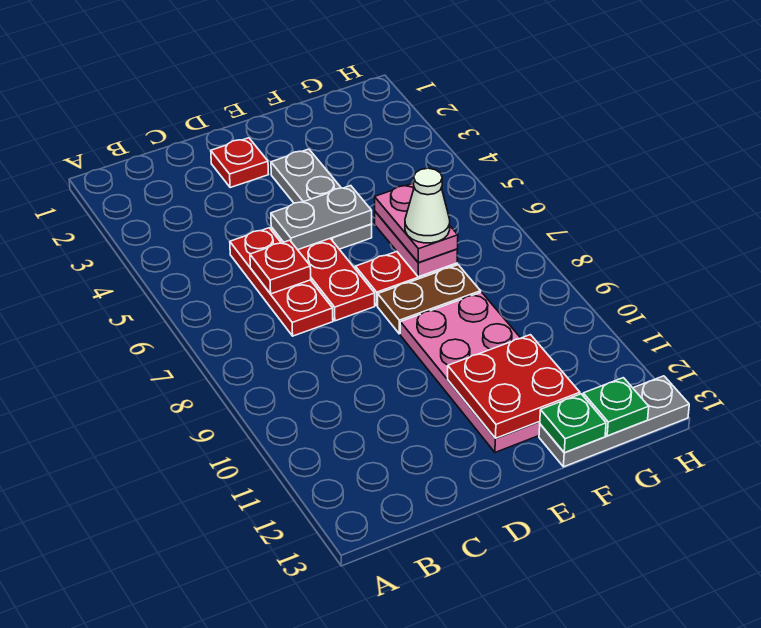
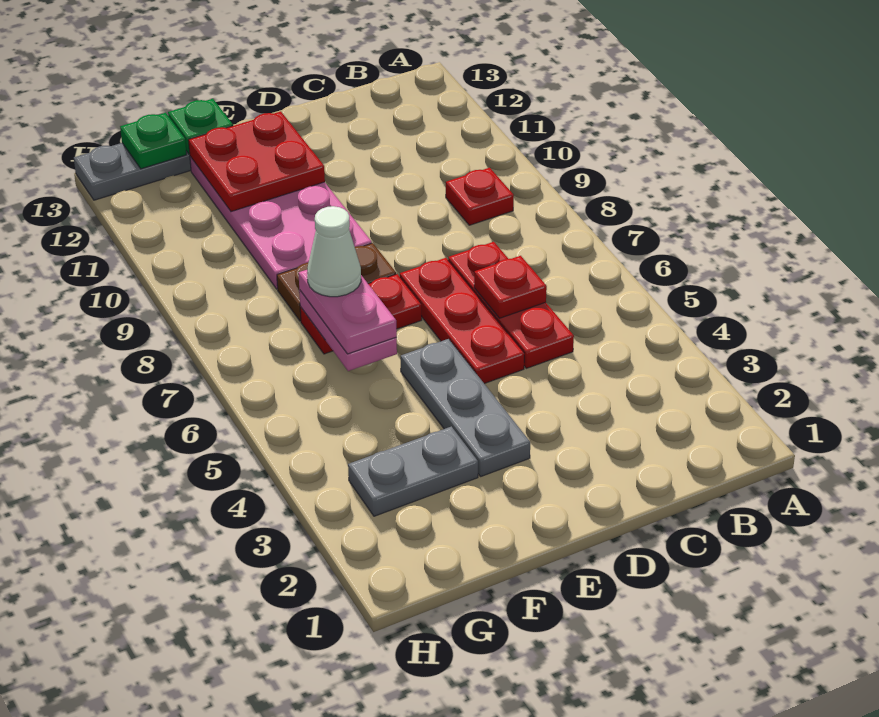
red 1x1 plate [211,138,268,188] -> red 1x1 plate moved to [446,168,514,225]
grey 1x2 plate [271,186,372,250] -> grey 1x2 plate moved to [348,426,478,516]

